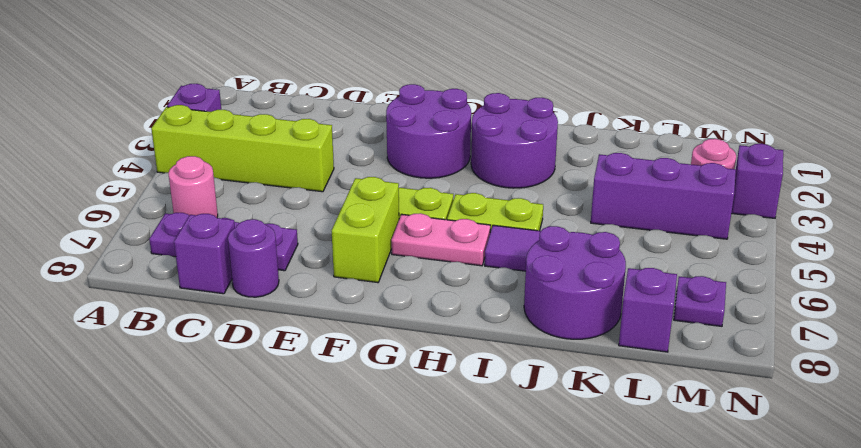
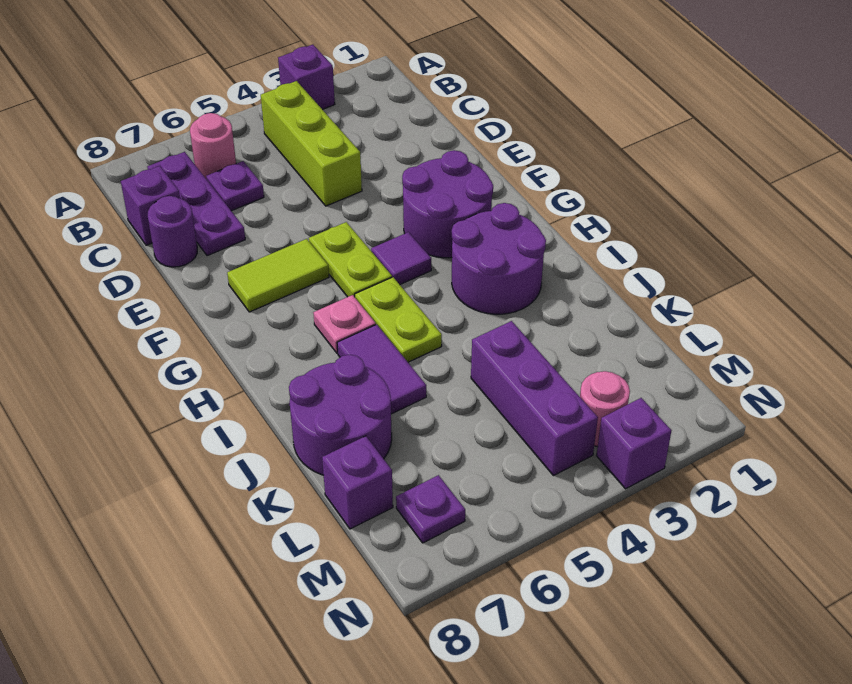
lime 1x4 brick [151,105,334,192] -> lime 1x3 brick [261,81,362,206]
none -> purple 1x1 plate [206,161,264,211]
lime 1x2 brick [332,177,399,283] -> lime 1x2 tile [227,239,329,312]
none -> purple 1x1 tile [371,232,431,284]
pink 1x2 plate [391,213,490,266] -> pink 1x1 plate [313,295,376,353]

